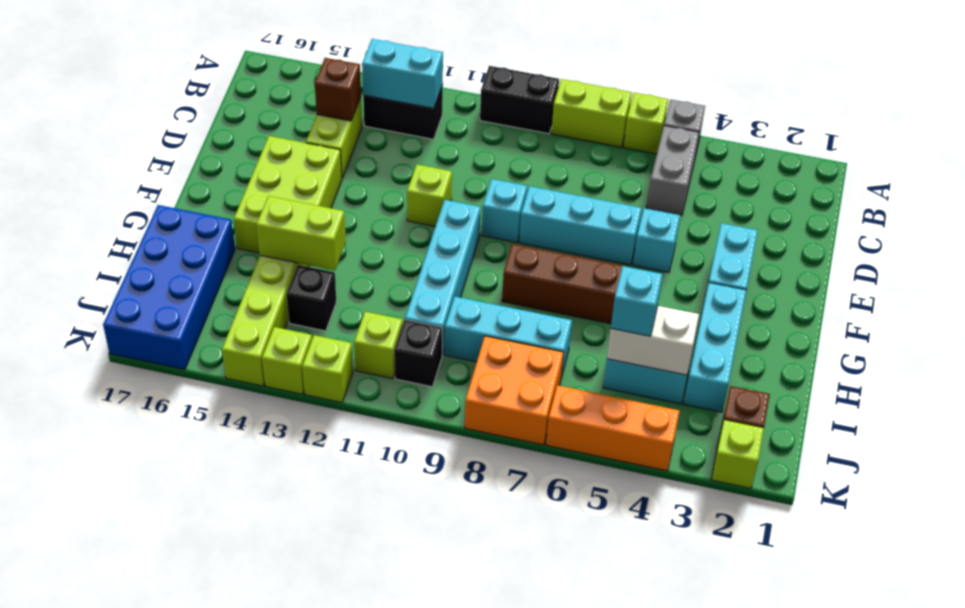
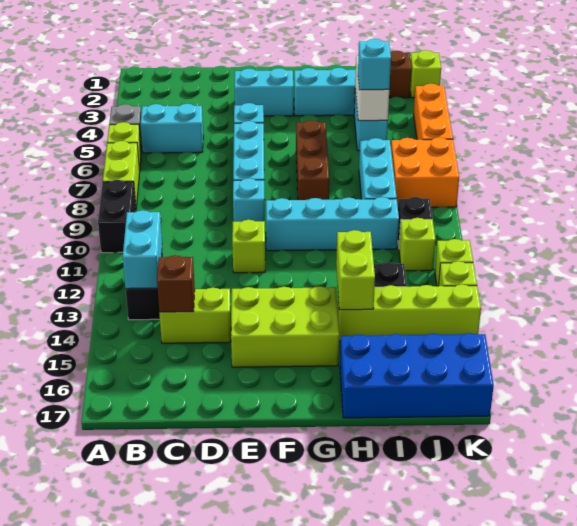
grey 1x2 brick [647,126,699,215] -> cyan 1x2 brick [141,104,203,153]

